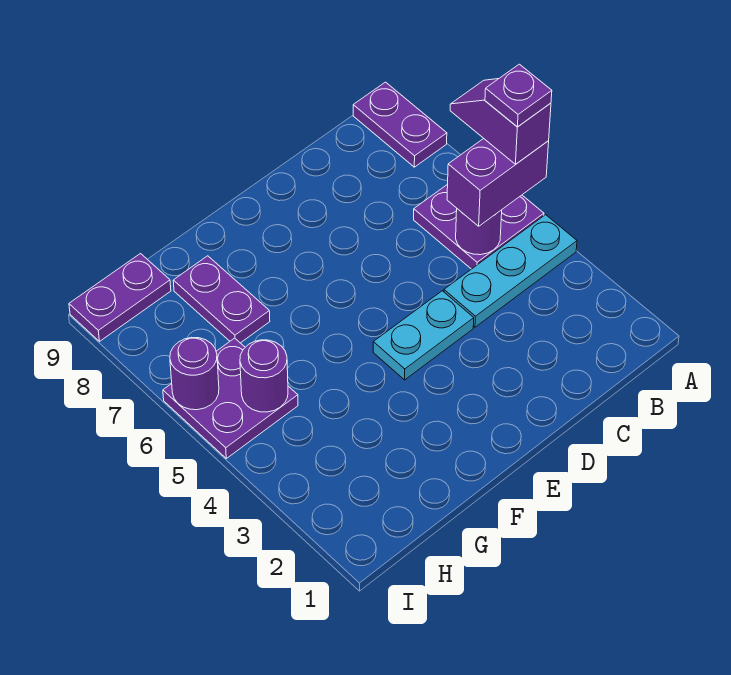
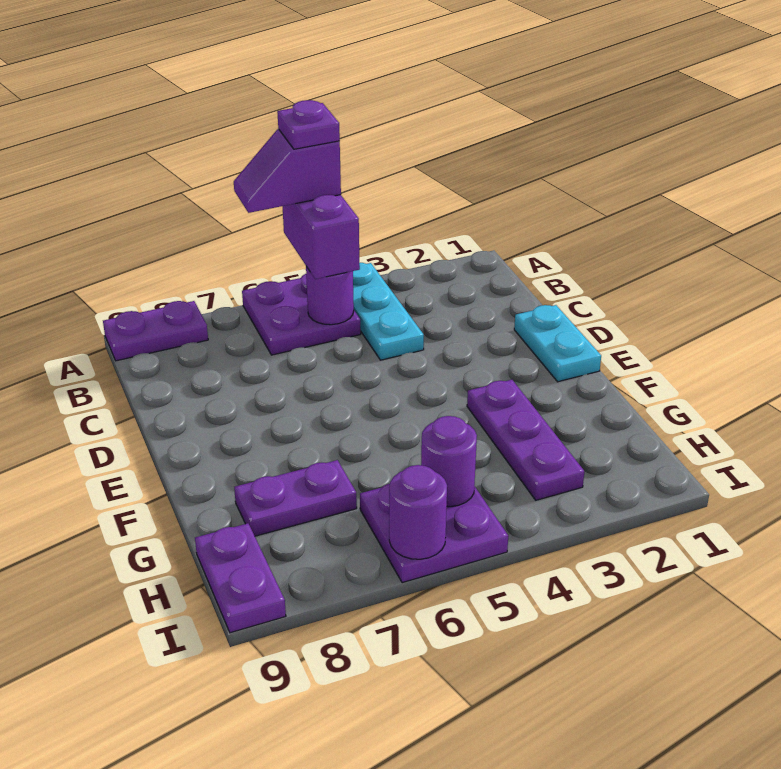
cyan 1x2 plate [373,291,474,380] -> cyan 1x2 plate moved to [514,305,601,382]
none -> purple 1x3 plate [467,380,584,500]

